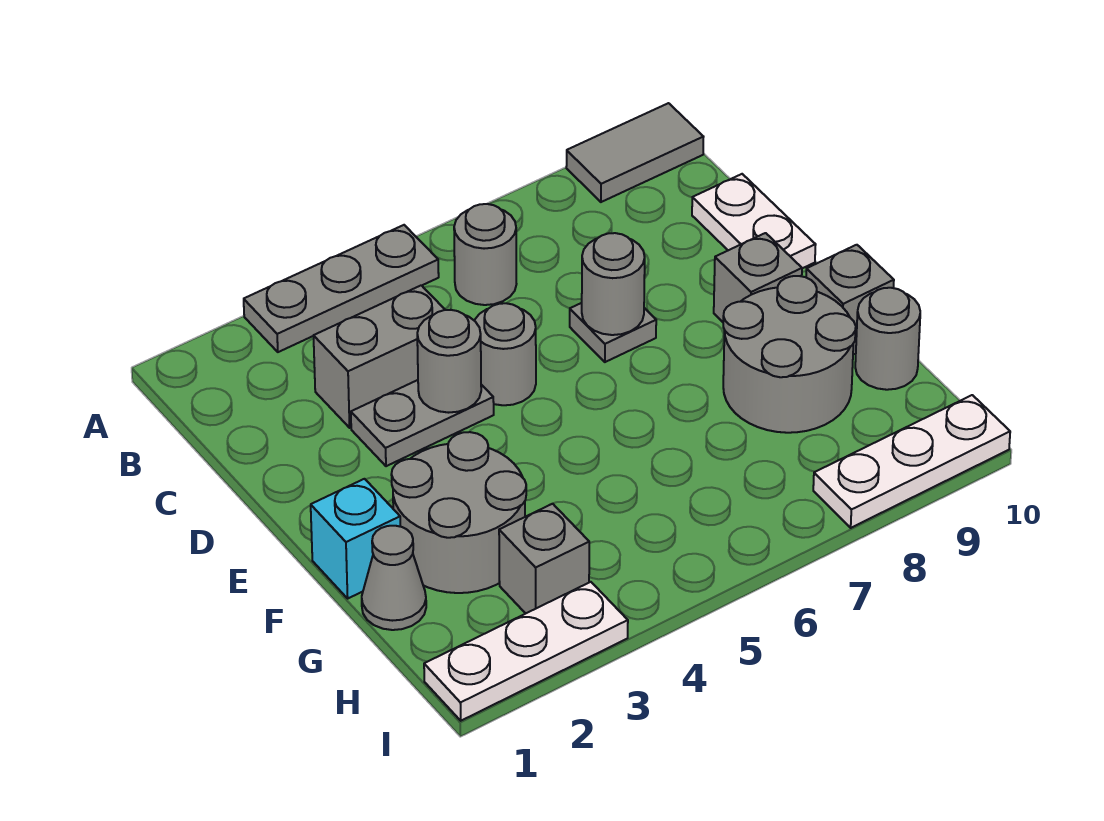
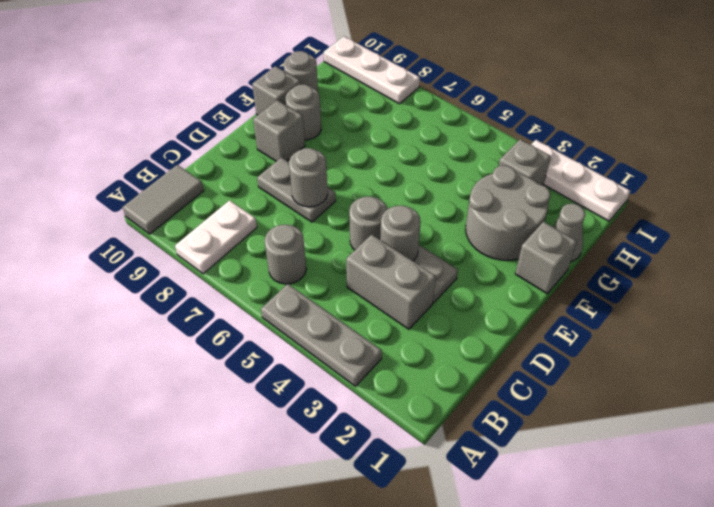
grey 1x2 tile [566,103,703,202] -> grey 1x2 tile turned to [122,165,204,234]
white 1x2 plate [692,174,816,268] -> white 1x2 plate moved to [175,200,257,274]
grey 1x1 plate [570,303,656,362] -> grey 1x2 plate [257,158,336,222]
cyan 1x1 brick [311,479,400,598] -> grey 1x1 brick [515,222,577,294]
grey 2x2 round brick [723,276,856,433] -> grey 1x1 round brick [286,84,321,140]

